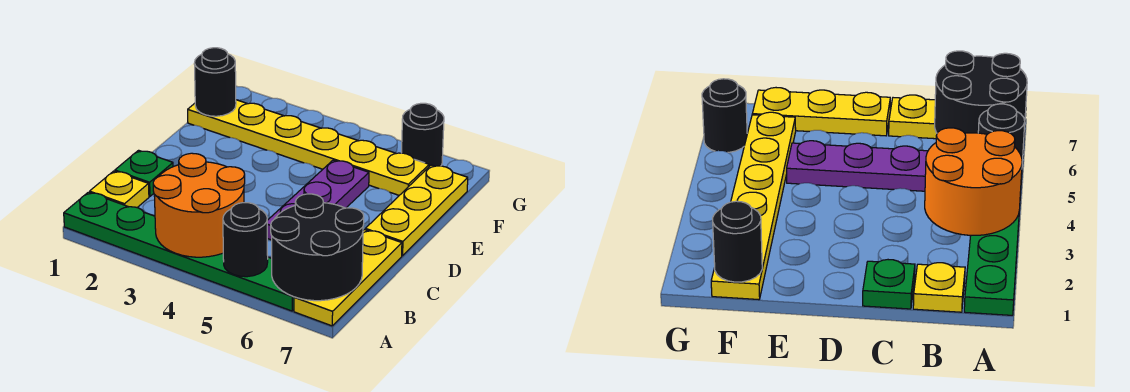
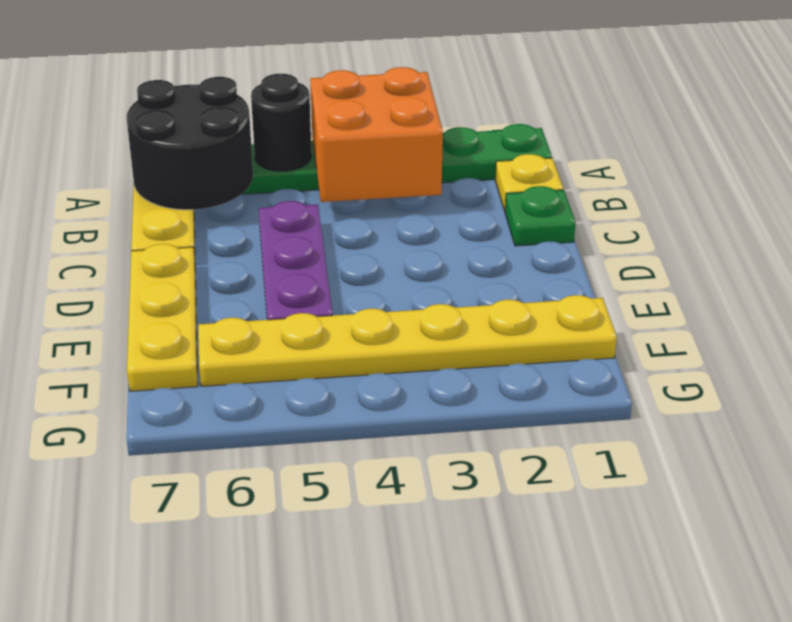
orange 2x2 round brick [153,153,245,257] -> orange 2x2 brick [310,67,443,202]
black 1x1 round brick [194,48,236,116] -> none
black 1x1 round brick [402,103,444,166] -> none

